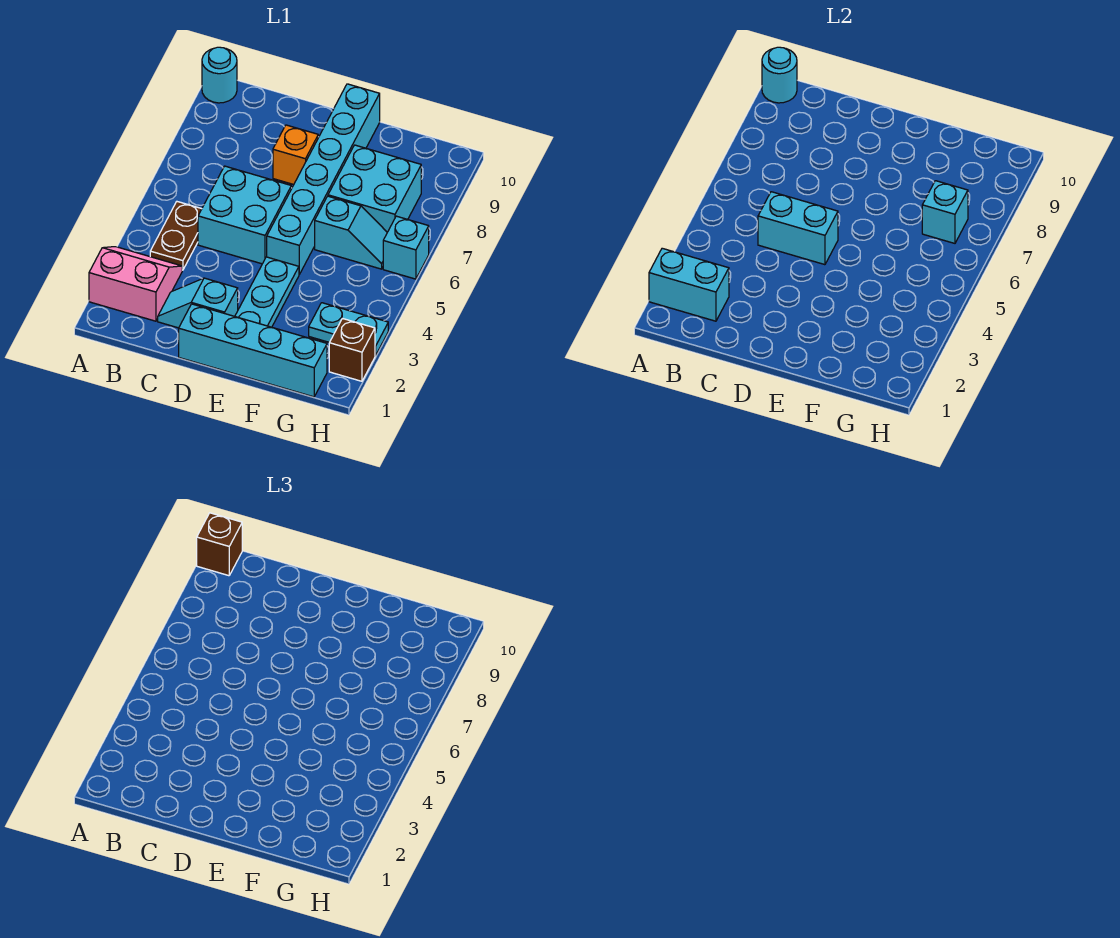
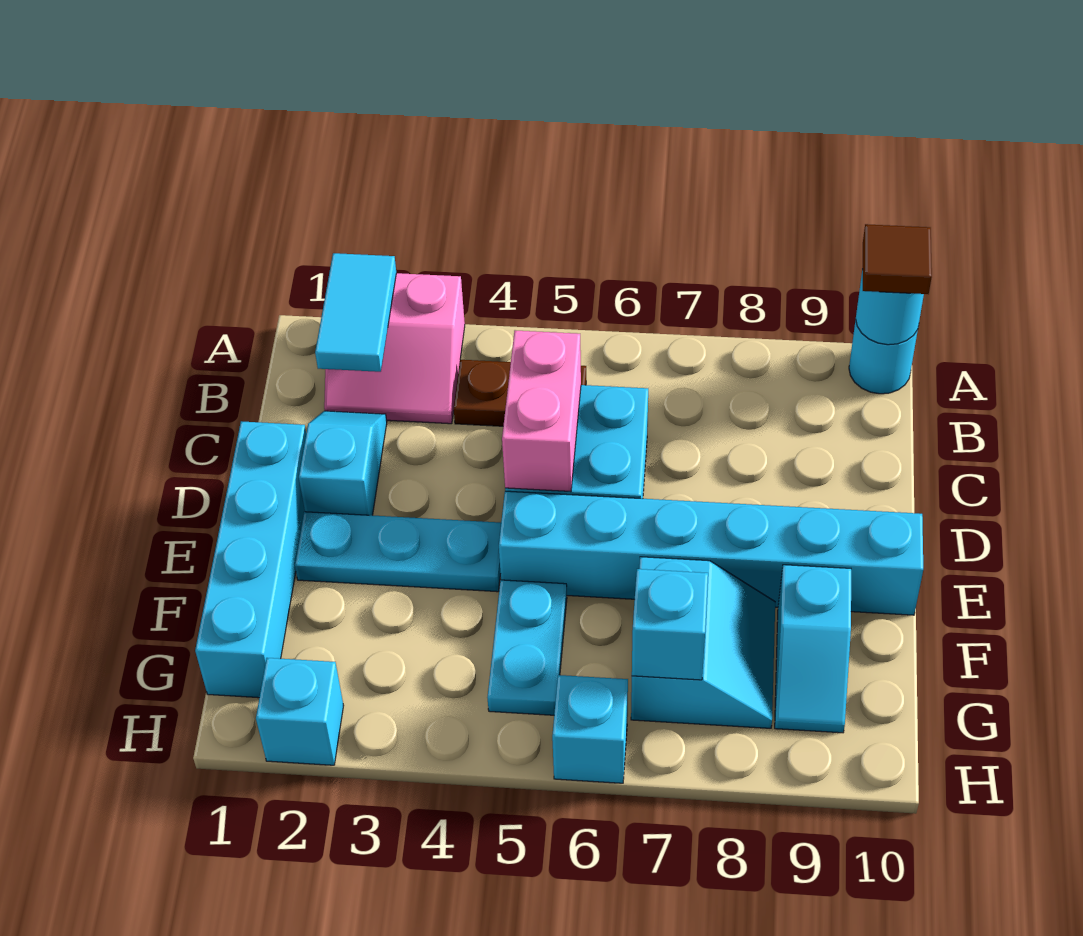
pink 2x2 slope [89,247,182,321] -> pink 2x2 slope turned to [324,273,465,424]
cyan 1x2 brick [649,248,729,321] -> cyan 1x2 tile [315,253,396,372]
brown 1x1 brick [197,513,242,576] -> brown 1x1 tile [863,224,932,294]
cyan 1x2 brick [758,192,838,265] -> pink 1x2 brick [502,330,581,492]
orange 1x1 brick [273,125,318,185] -> none
cyan 1x2 slope [315,196,387,269] -> cyan 1x2 slope moved to [775,565,851,733]
cyan 2x2 brick [328,145,421,232] -> cyan 2x2 slope [631,557,775,728]
cyan 1x2 plate [309,303,388,356] -> cyan 1x2 plate moved to [487,580,567,715]
brown 1x1 brick [329,318,375,381] -> cyan 1x1 brick [256,658,344,765]

